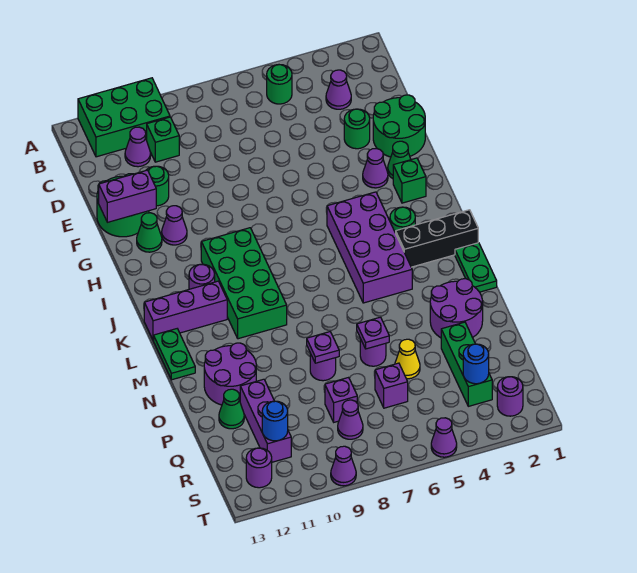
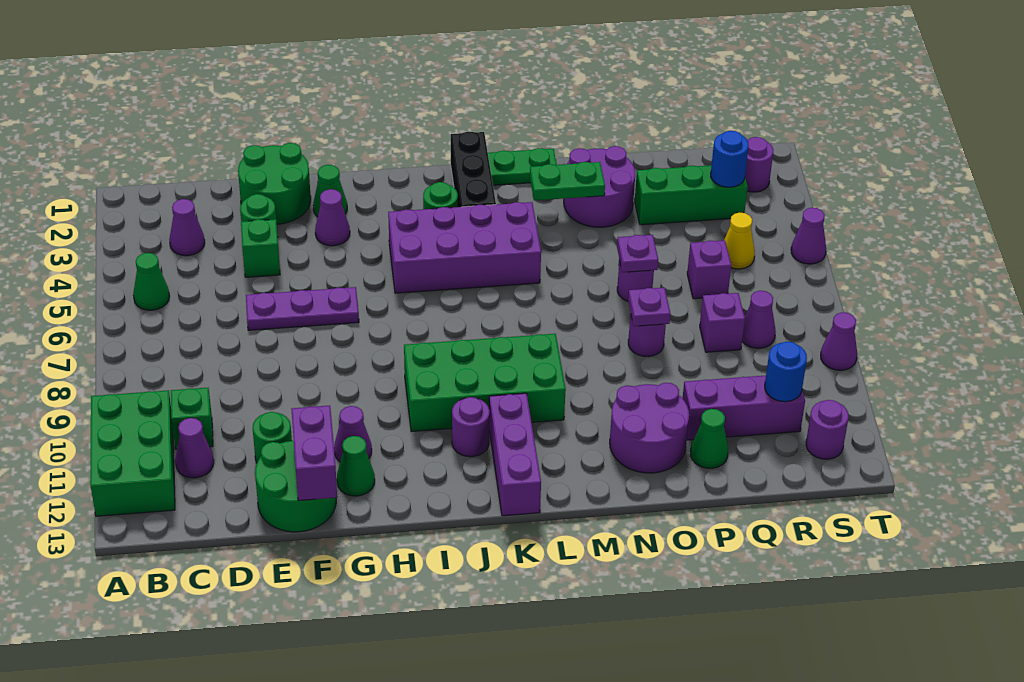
green 1x1 round brick [267,65,292,104] -> green 1x1 cone [133,253,170,310]
none -> purple 1x3 plate [246,287,359,330]
green 1x1 brick [393,158,426,203] -> green 1x1 brick moved to [241,219,280,277]
green 1x2 plate [154,329,195,380] -> green 1x2 plate moved to [530,162,605,200]
yellow 1x1 cone [395,339,420,379] -> yellow 1x1 cone moved to [724,213,755,269]

